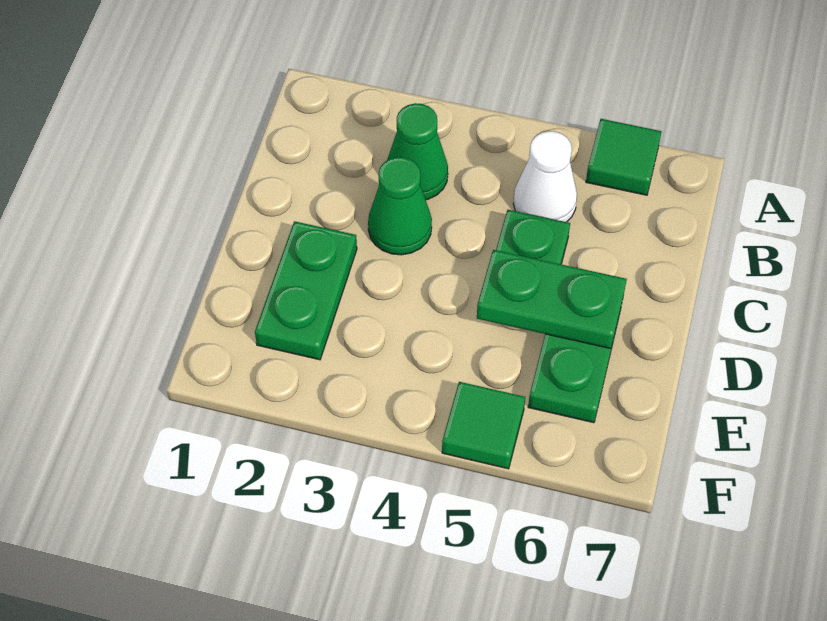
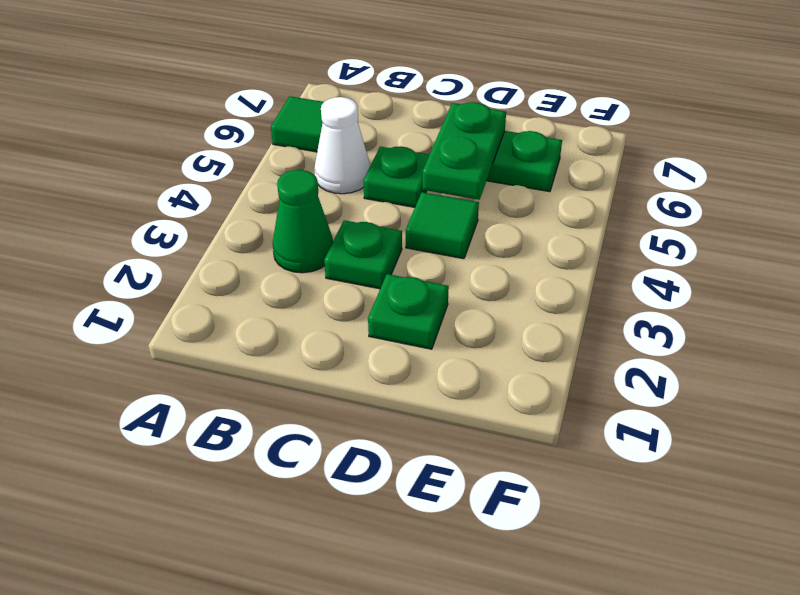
green 1x1 cone [368,157,432,255] -> green 1x1 plate [324,220,402,289]
green 1x2 plate [255,221,357,360] -> green 1x1 plate [368,274,449,349]
green 1x1 tile [442,382,525,469] -> green 1x1 tile moved to [406,192,479,259]

